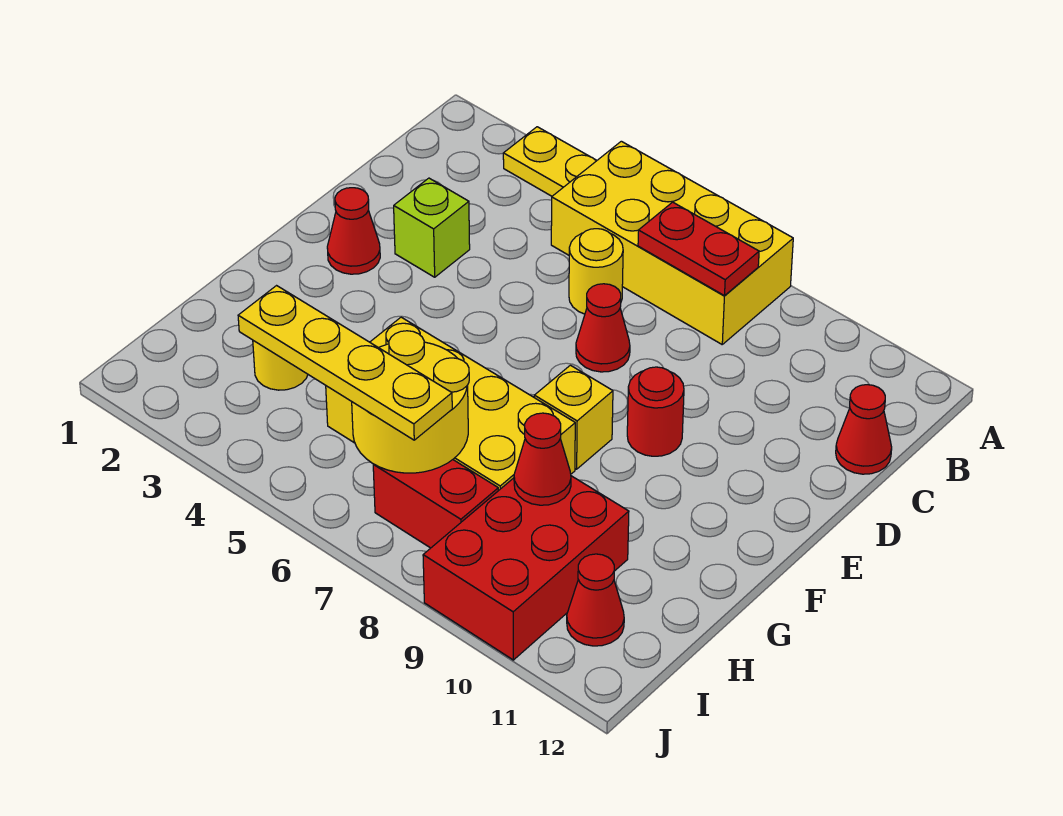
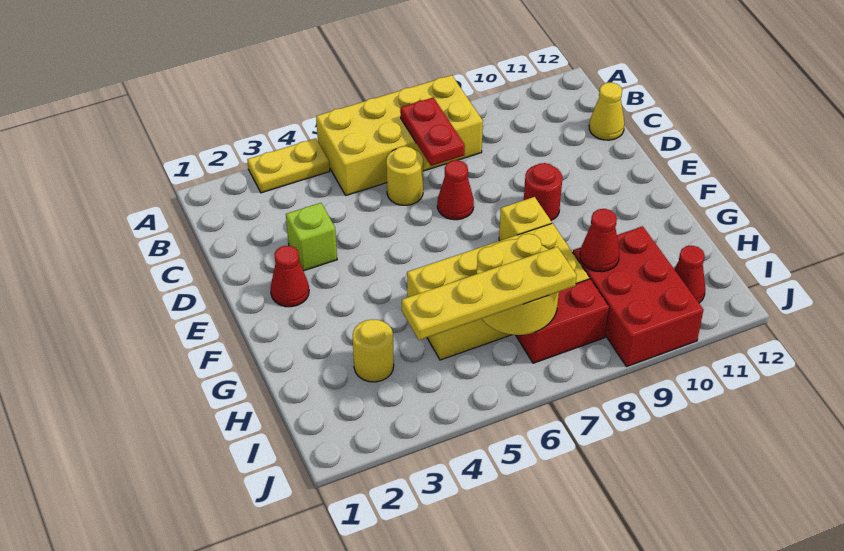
red 1x2 plate [638,202,759,296] -> red 1x2 plate turned to [400,97,465,166]
red 1x1 cone [836,385,892,474] -> yellow 1x1 cone [589,83,624,140]

